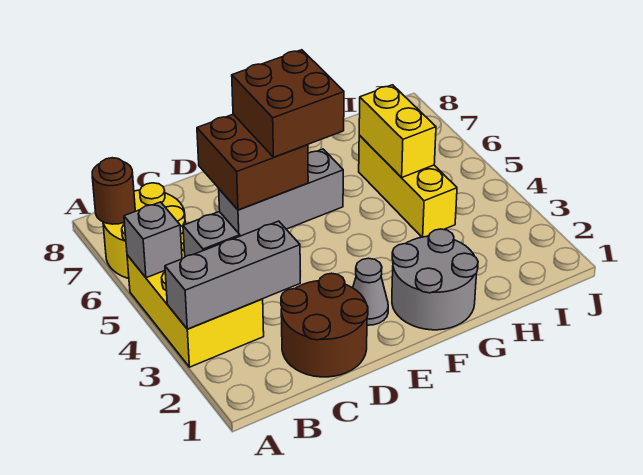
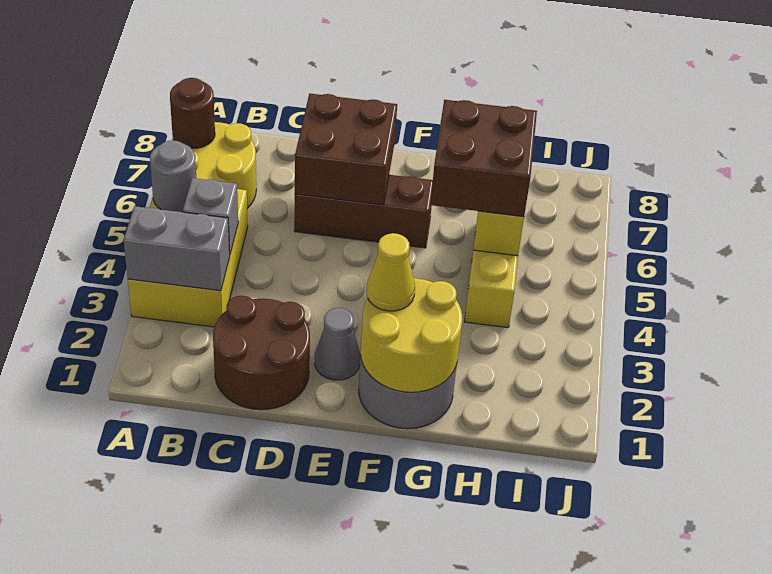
grey 1x3 brick [165,221,300,329] -> grey 1x2 brick [124,206,230,291]
grey 1x1 brick [124,202,182,278] -> grey 1x1 round brick [150,140,196,212]
grey 1x3 brick [219,149,343,236] -> brown 1x3 brick [294,175,433,248]
brown 2x2 brick [232,50,344,157] -> brown 2x2 brick moved to [430,100,537,217]
none -> yellow 2x2 round brick [361,278,462,392]
none -> yellow 1x1 cone [367,233,415,311]

